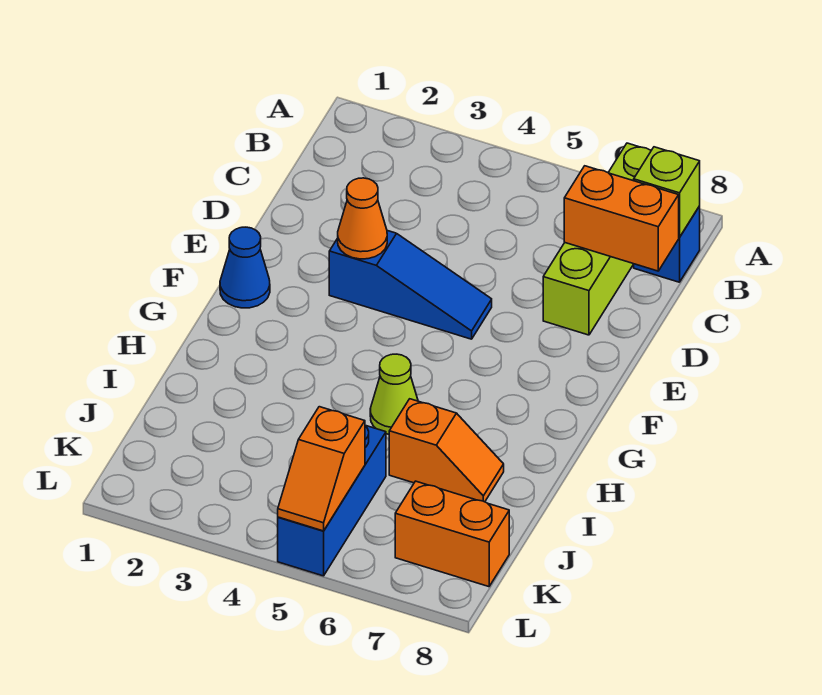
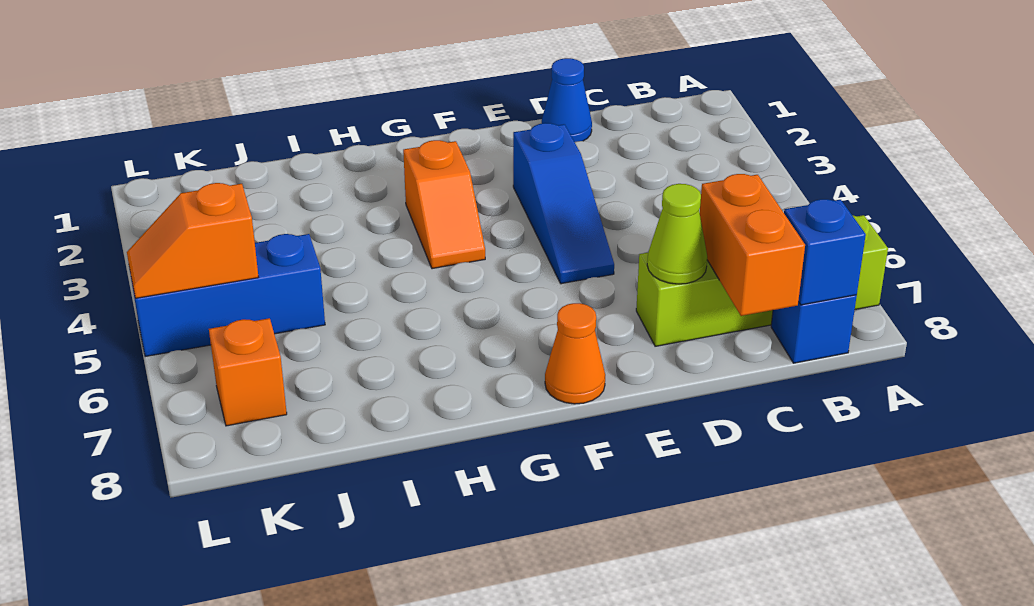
lime 1x1 brick [634,147,700,237] -> blue 1x1 brick [784,199,866,305]
orange 1x1 cone [338,178,387,259] -> orange 1x1 cone moved to [545,303,605,404]
blue 1x1 cone [220,227,270,308] -> blue 1x1 cone moved to [542,58,592,142]
lime 1x1 cone [370,354,418,434] -> lime 1x1 cone moved to [647,184,707,284]
orange 1x2 slope [389,399,504,502] -> orange 1x2 slope moved to [403,140,485,269]
orange 1x2 brick [395,481,509,587] -> orange 1x1 brick [209,318,287,426]

